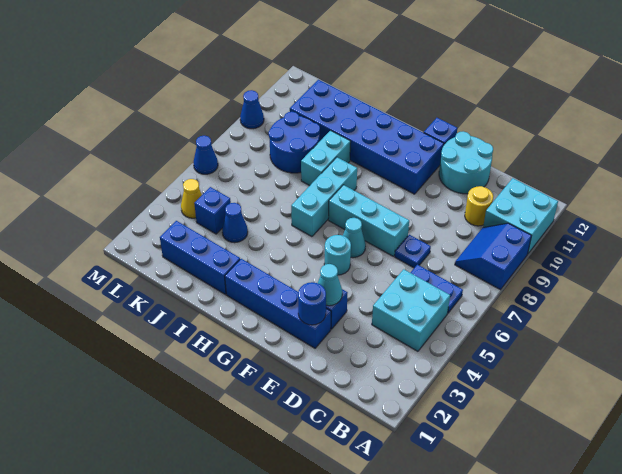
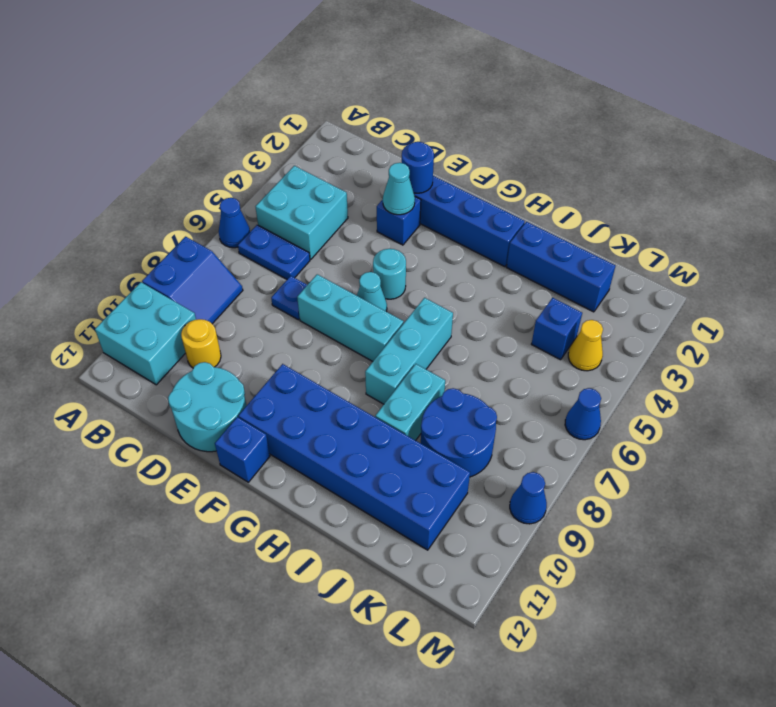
blue 1x1 cone [222,203,248,243] -> blue 1x1 cone moved to [219,198,250,248]

